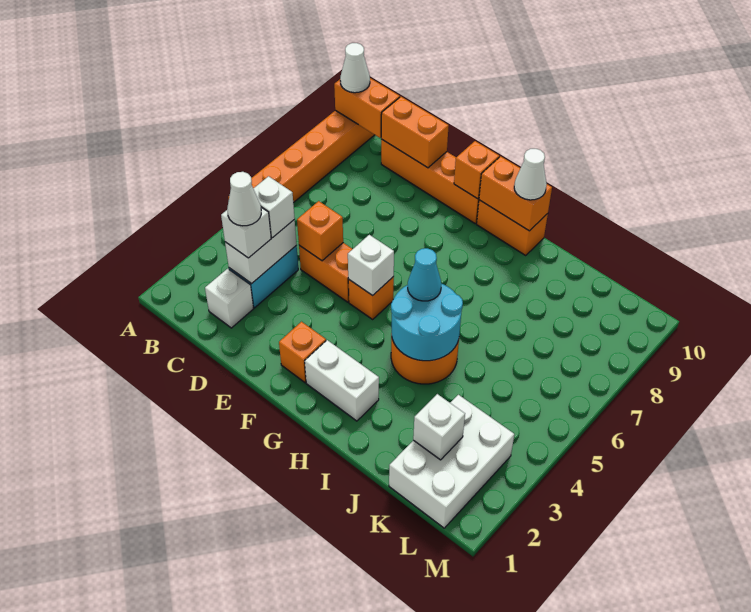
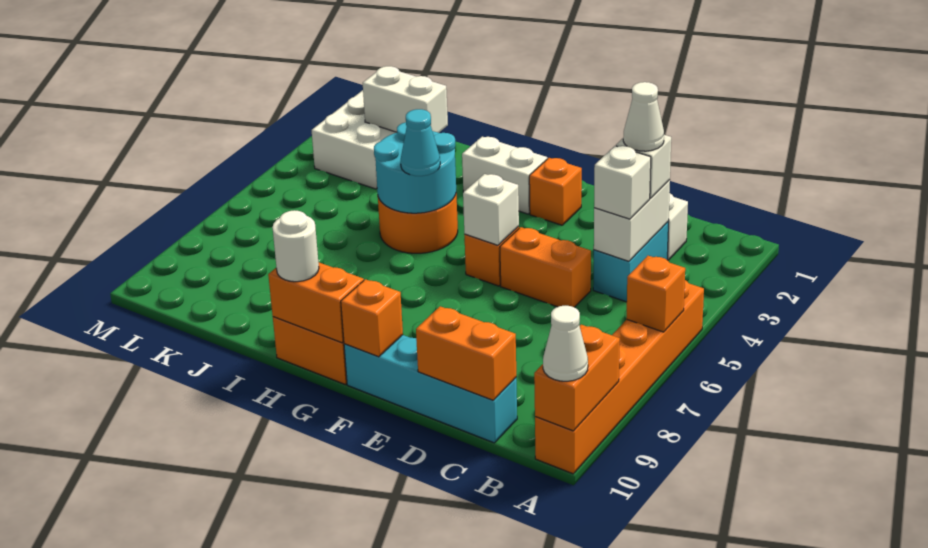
orange 1x2 brick [334,78,400,138] -> orange 1x2 brick turned to [534,325,620,431]
orange 1x4 brick [381,139,479,224] -> cyan 1x4 brick [344,335,517,443]
orange 1x1 brick [297,201,343,261] -> orange 1x1 brick moved to [626,256,685,332]
white 1x1 cone [514,149,547,200] -> white 1x1 round brick [272,210,319,282]
white 1x1 brick [413,394,465,460] -> white 1x2 brick [363,66,448,133]

